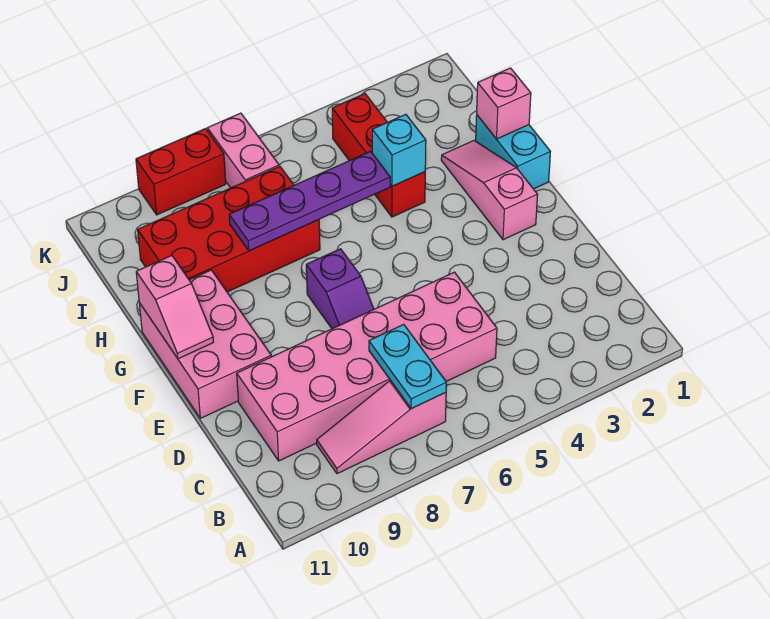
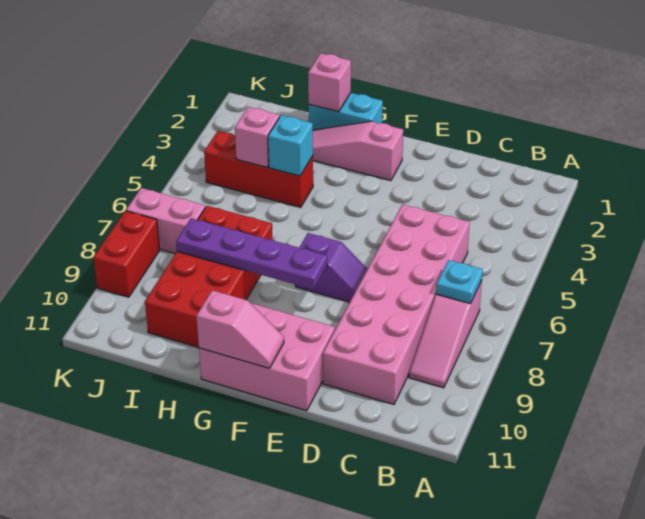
cyan 1x2 plate [369,324,446,409] -> cyan 1x1 plate [436,260,483,304]
purple 1x4 plate [229,151,390,251] -> purple 1x4 plate turned to [176,218,327,289]
none -> pink 1x1 brick [235,107,279,167]

